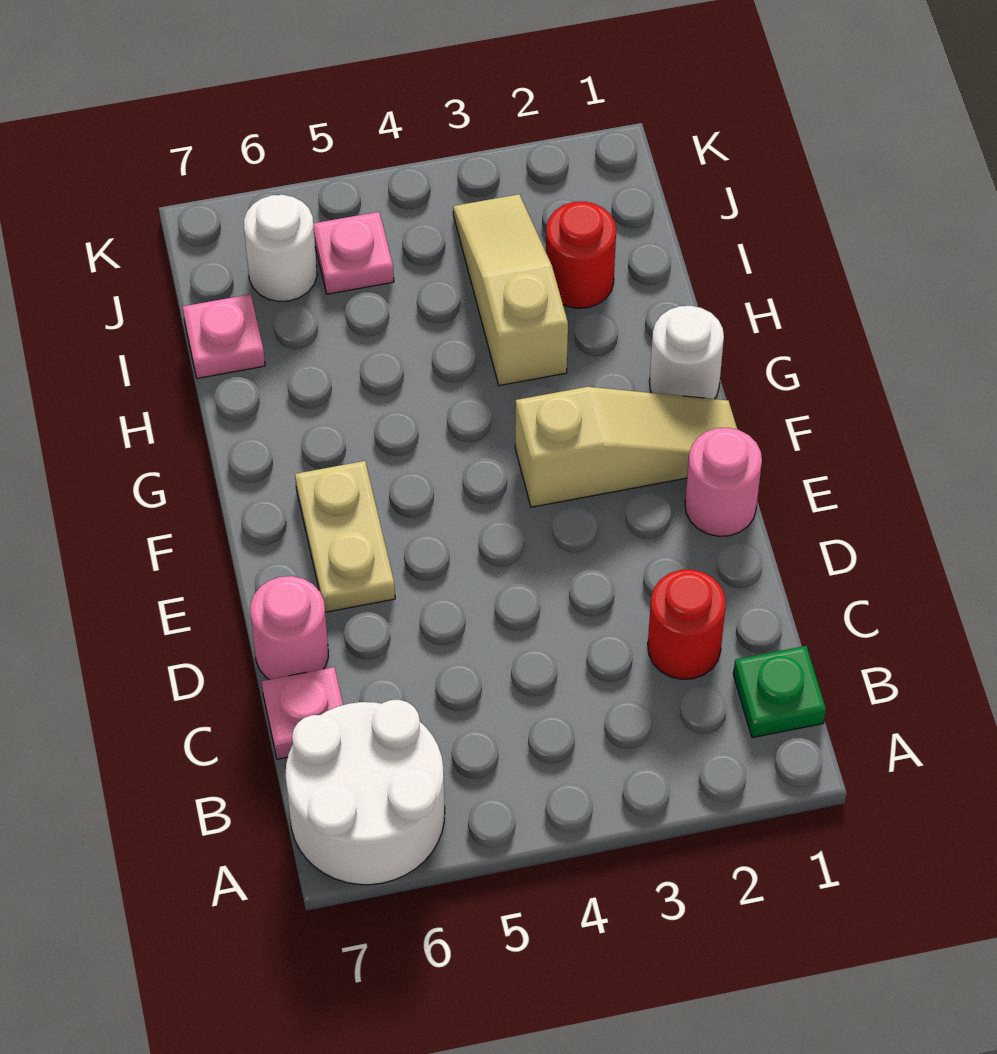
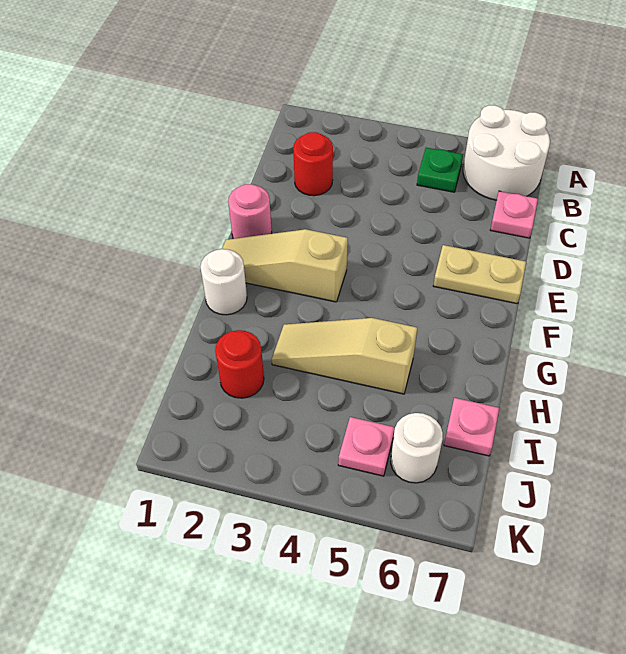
green 1x1 plate [733,646,826,738] -> green 1x1 plate moved to [417,148,463,192]
pink 1x1 round brick [250,576,328,679] -> none
tan 1x2 plate [295,461,395,612] -> tan 1x2 plate turned to [433,245,526,304]
tan 1x3 slope [453,194,568,386] -> tan 1x3 slope turned to [272,318,417,394]

